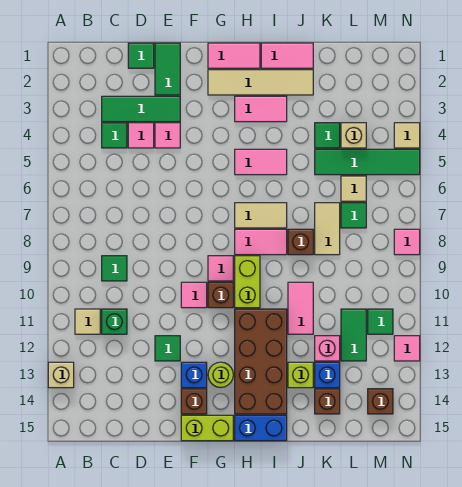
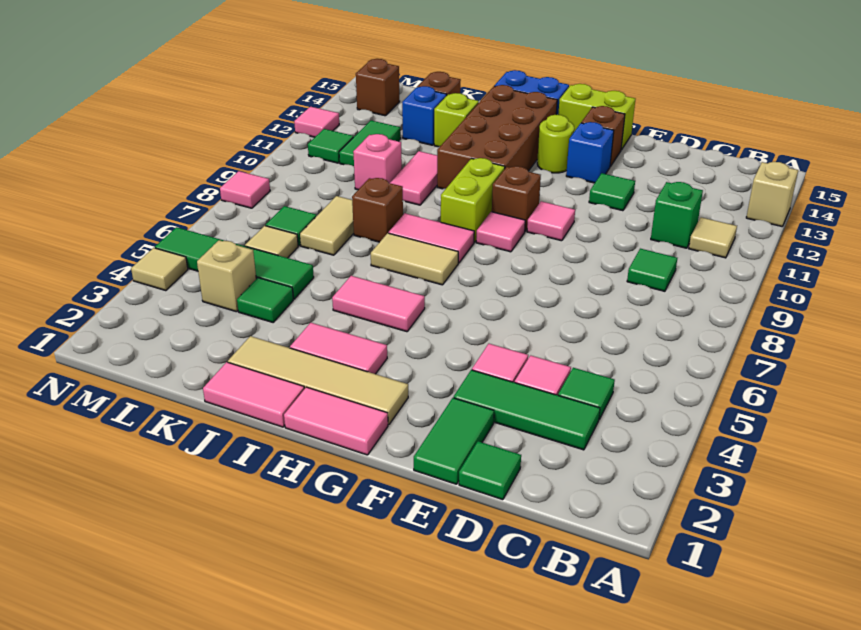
pink 1x1 brick [315,336,340,361] -> pink 1x1 brick moved to [353,134,402,190]

